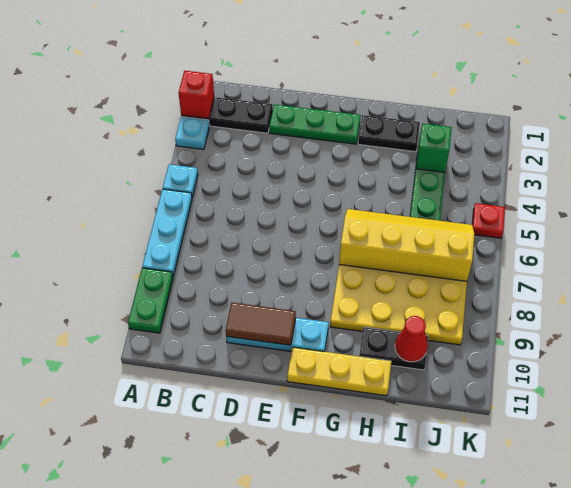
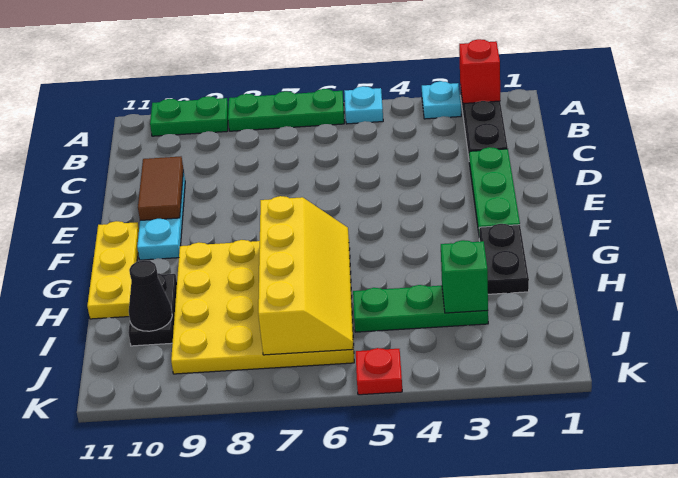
cyan 1x3 plate [142,189,192,277] -> green 1x3 plate [228,89,344,131]
red 1x1 cone [395,316,428,362] -> black 1x1 cone [129,260,172,331]

